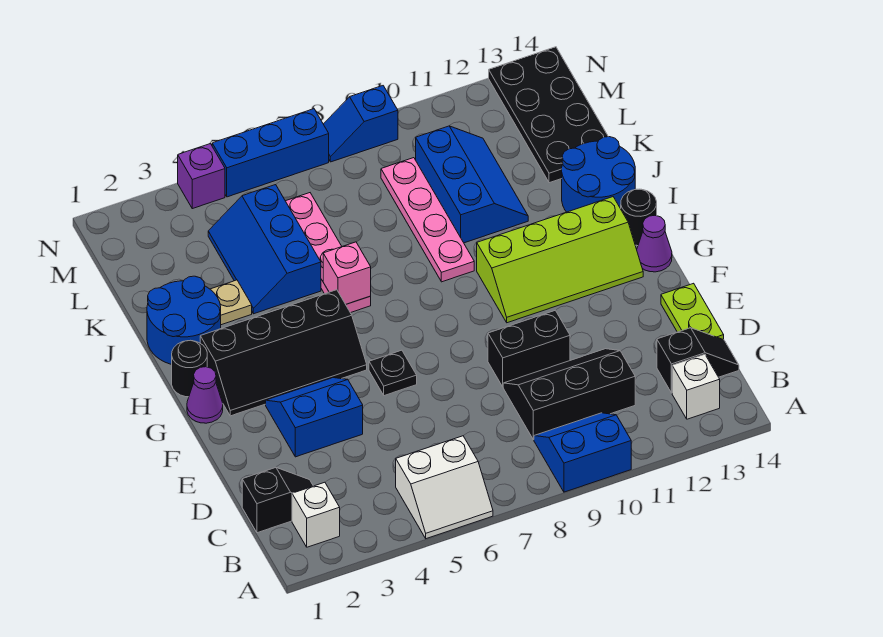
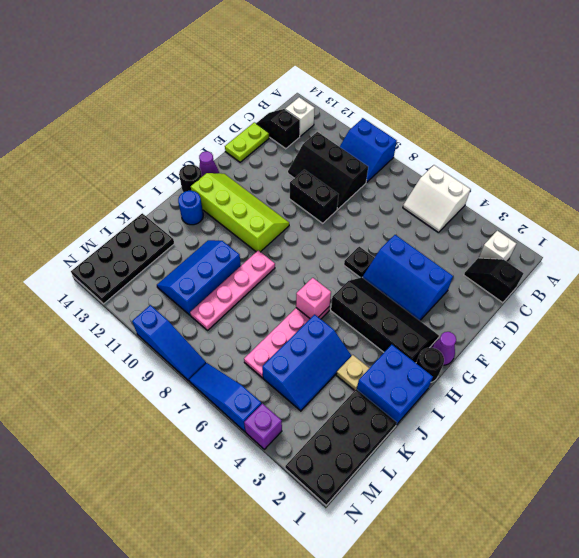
white 2x2 slope [396,436,493,539] -> white 2x2 slope turned to [403,165,470,233]
blue 2x2 slope [266,378,363,457] -> blue 2x3 slope [362,235,453,321]
blue 2x2 round brick [147,276,221,364] -> blue 2x2 brick [357,345,433,425]
blue 2x2 round brick [562,137,635,212] -> blue 1x1 round brick [178,191,203,225]
none -> black 2x4 plate [285,389,397,505]
blue 1x3 brick [212,109,329,197] -> blue 1x3 slope [189,363,262,432]
blue 1x2 slope [324,86,398,162] -> blue 1x3 slope [132,305,206,381]

